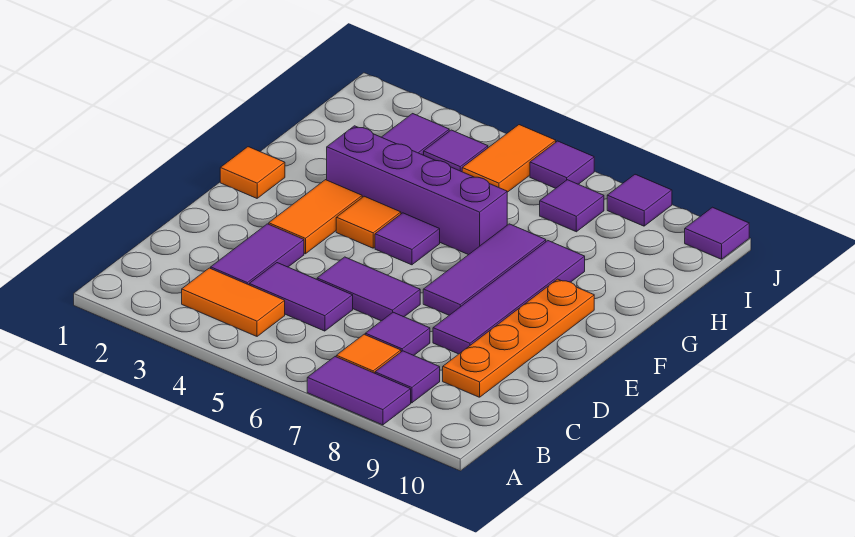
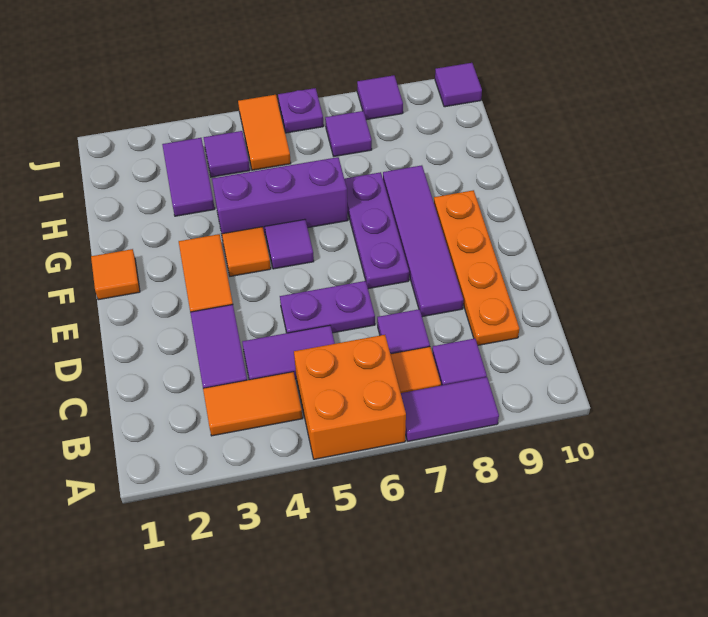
none -> orange 2x2 brick [294,335,406,459]
purple 1x2 tile [317,257,420,321] -> purple 1x2 plate [280,281,375,333]
purple 1x3 tile [423,224,546,315] -> purple 1x3 plate [345,172,409,289]
purple 1x4 brick [327,126,507,255] -> purple 1x3 brick [212,157,348,235]
purple 1x1 tile [530,141,594,188] -> purple 1x1 plate [278,88,324,133]

